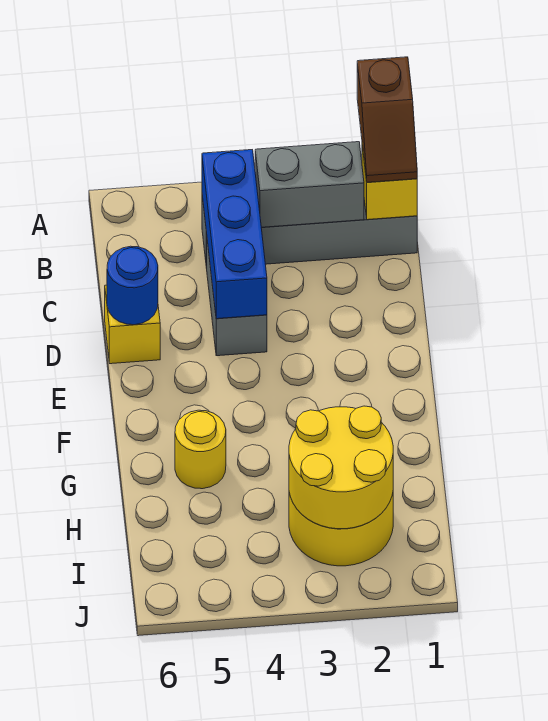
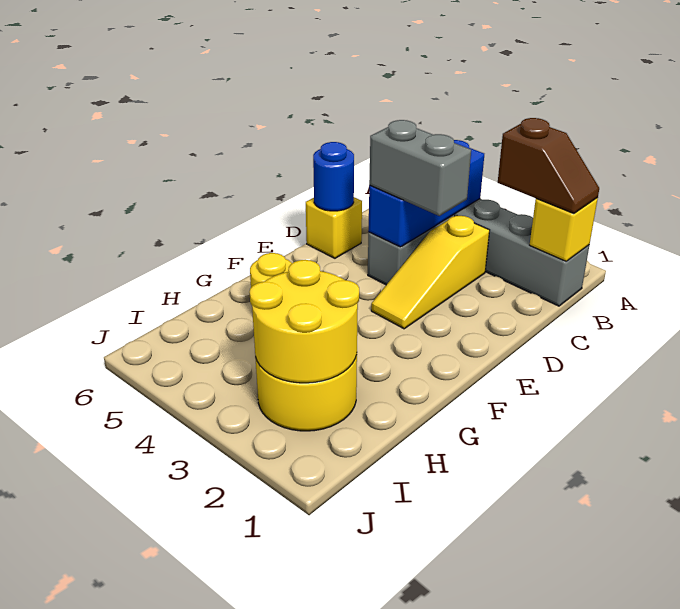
brown 1x2 slope [357,57,417,182] -> brown 1x2 slope turned to [498,118,599,214]
grey 1x2 brick [255,142,364,227] -> grey 1x2 brick moved to [369,120,471,216]
none -> yellow 1x3 slope [371,215,490,329]

